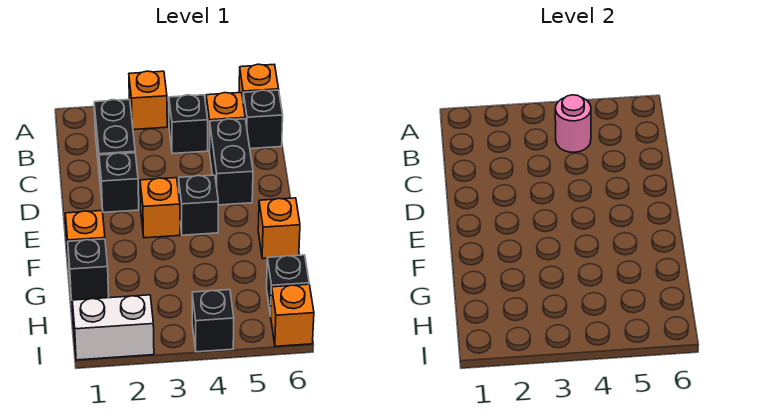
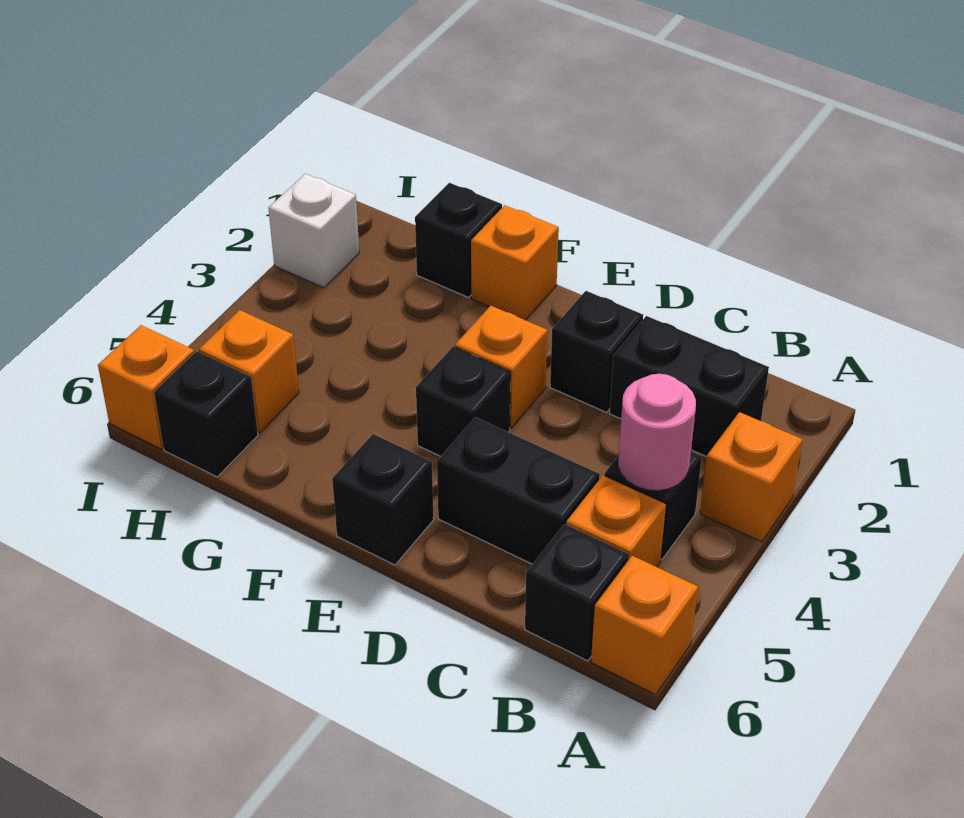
orange 1x1 brick [258,198,300,259] -> orange 1x1 brick moved to [199,310,299,433]
white 1x2 brick [72,295,154,360] -> white 1x1 brick [269,174,359,288]
black 1x1 brick [192,290,234,352] -> black 1x1 brick moved to [332,434,434,565]

